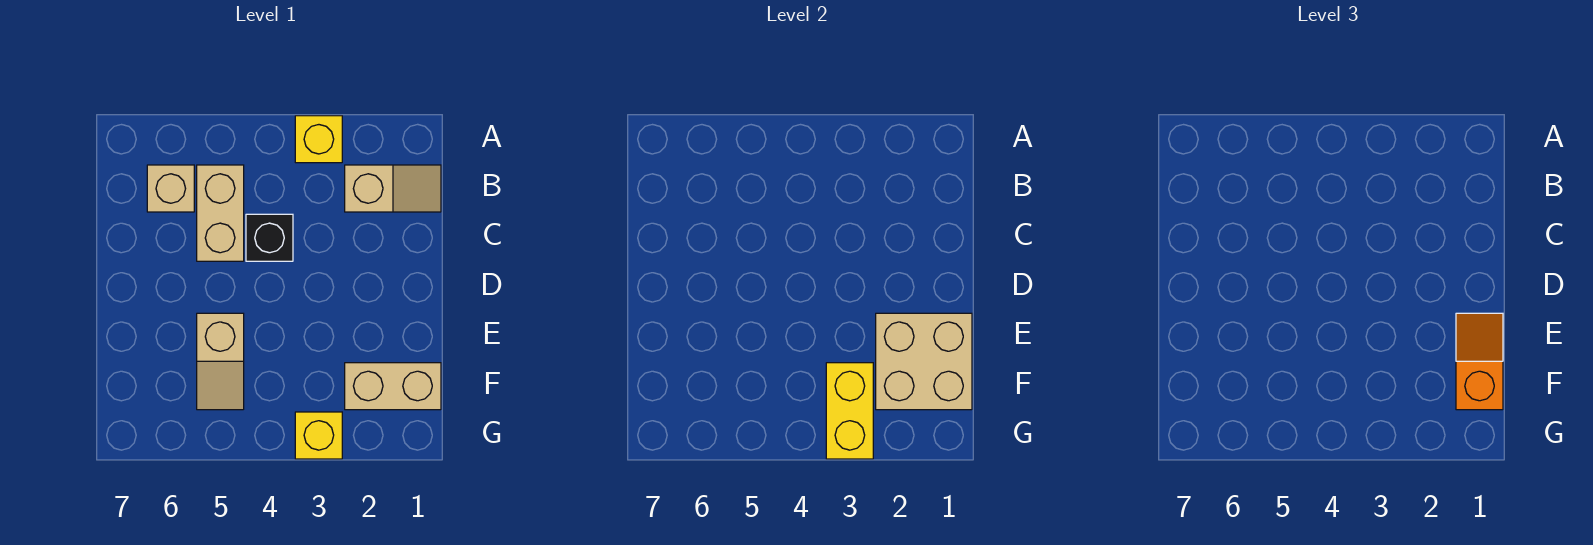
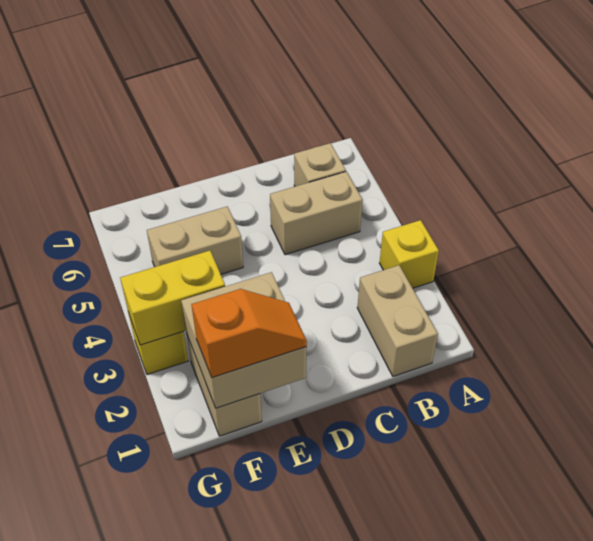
tan 1x2 slope [345,165,441,212] -> tan 1x2 brick [357,265,438,376]
black 1x1 brick [246,214,293,261] -> none
tan 1x2 slope [197,313,244,410] -> tan 1x2 brick [147,206,243,274]

